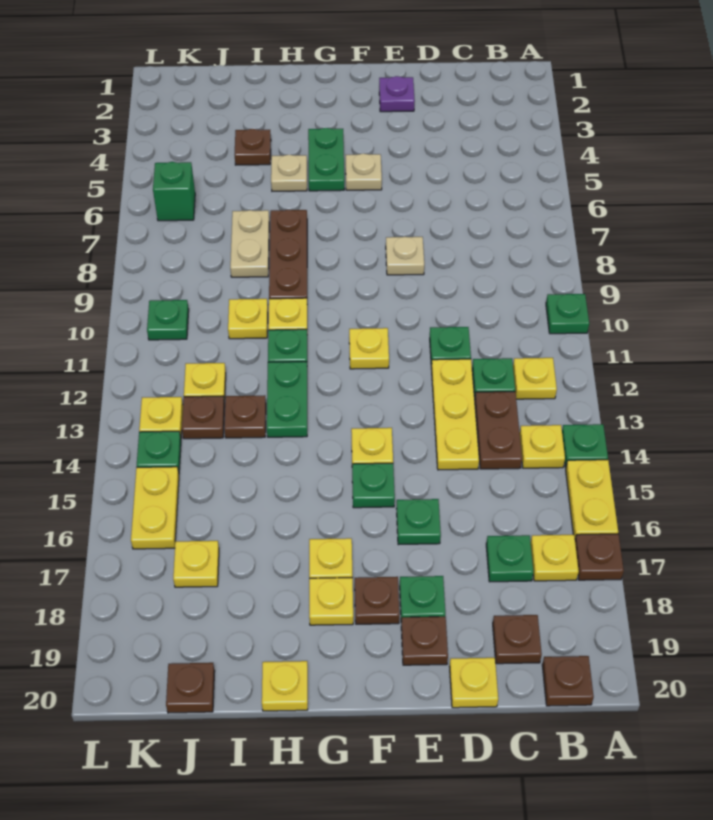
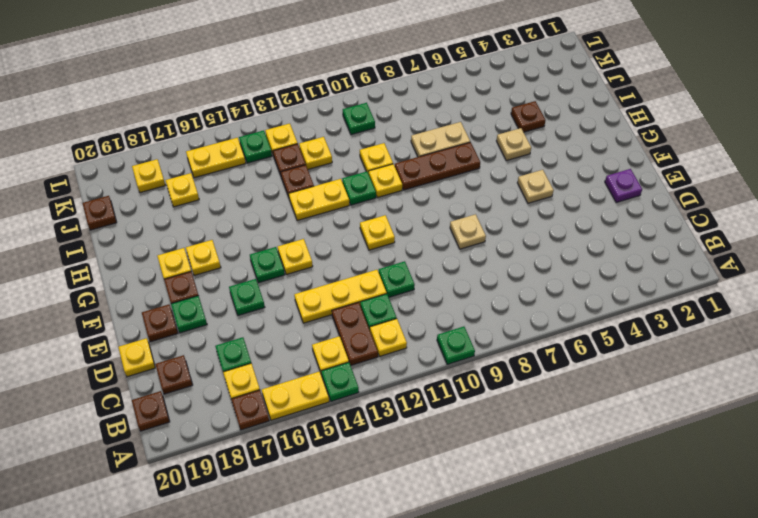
brown 1x2 plate [475,392,522,469] -> brown 1x2 plate turned to [332,302,378,365]
green 1x2 plate [308,128,344,191] -> none
green 1x2 plate [267,362,307,437] -> yellow 1x2 plate [289,179,349,221]
yellow 1x1 plate [262,661,308,711] -> yellow 1x1 plate moved to [132,159,165,193]
green 1x1 brick [153,162,195,221] -> none

